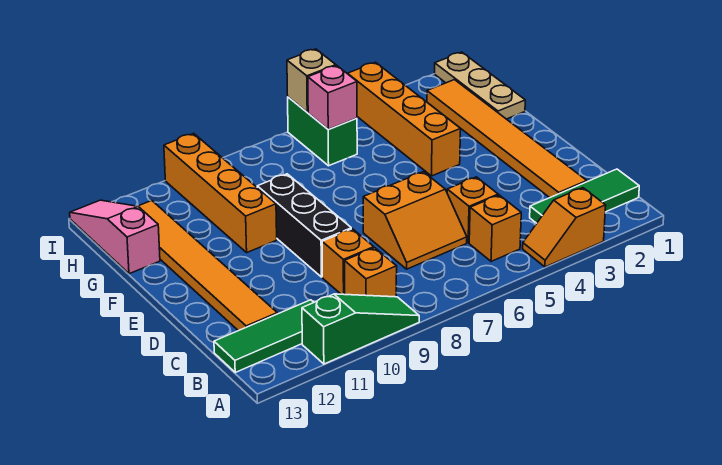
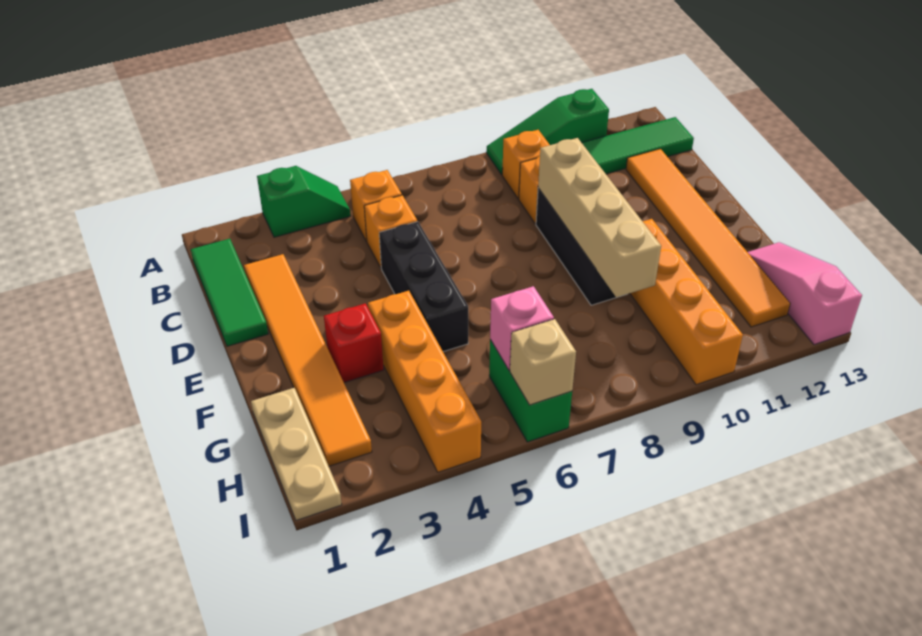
orange 1x2 slope [523,188,606,267] -> green 1x2 slope [257,166,351,237]
green 1x3 tile [530,169,639,223] -> green 1x3 tile turned to [191,239,268,346]
orange 2x2 slope [363,172,467,269] -> none
none -> black 1x3 brick [379,222,468,352]
none -> tan 1x4 brick [538,138,661,297]
none -> red 1x1 brick [324,303,384,382]
pink 1x3 slope [70,200,160,274] -> pink 1x3 slope turned to [748,242,862,345]

